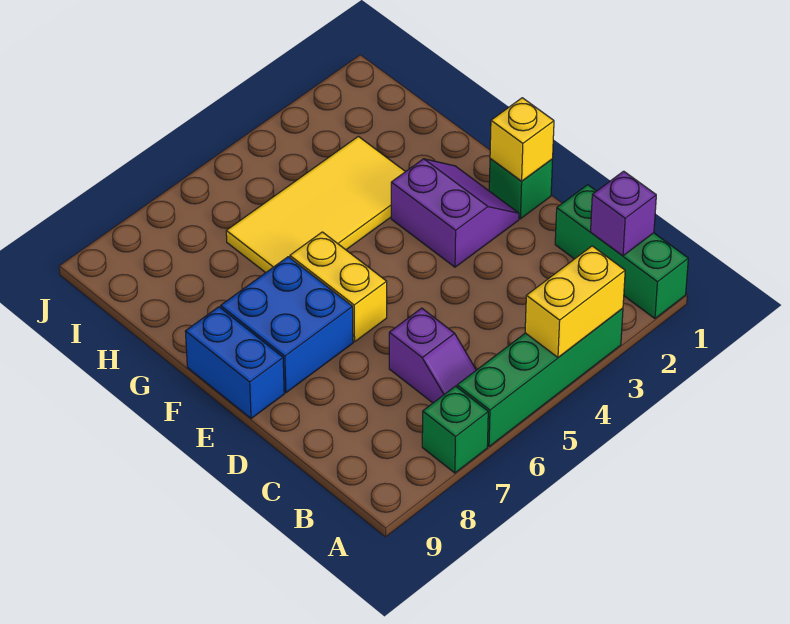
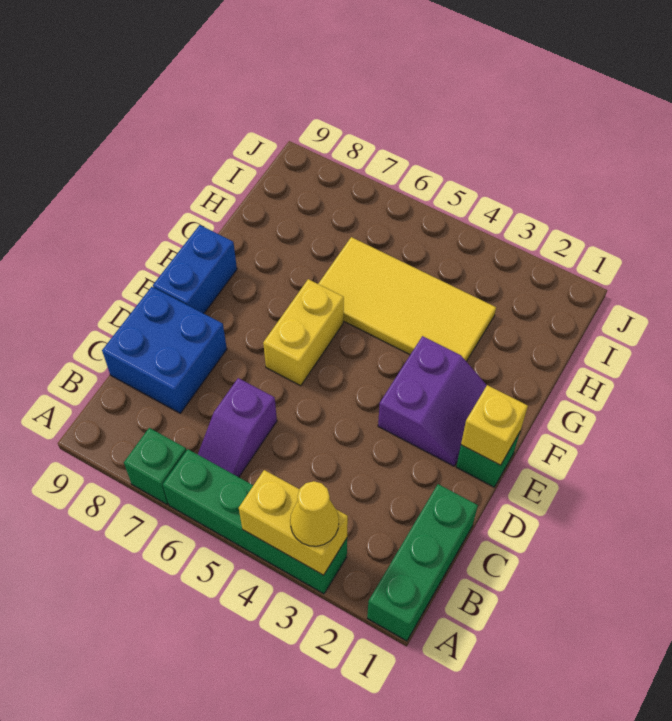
none -> yellow 1x1 cone [290,481,339,546]
purple 1x1 brick [591,171,656,256] -> none
blue 2x2 brick [221,257,353,393] -> blue 2x2 brick moved to [102,287,227,413]

